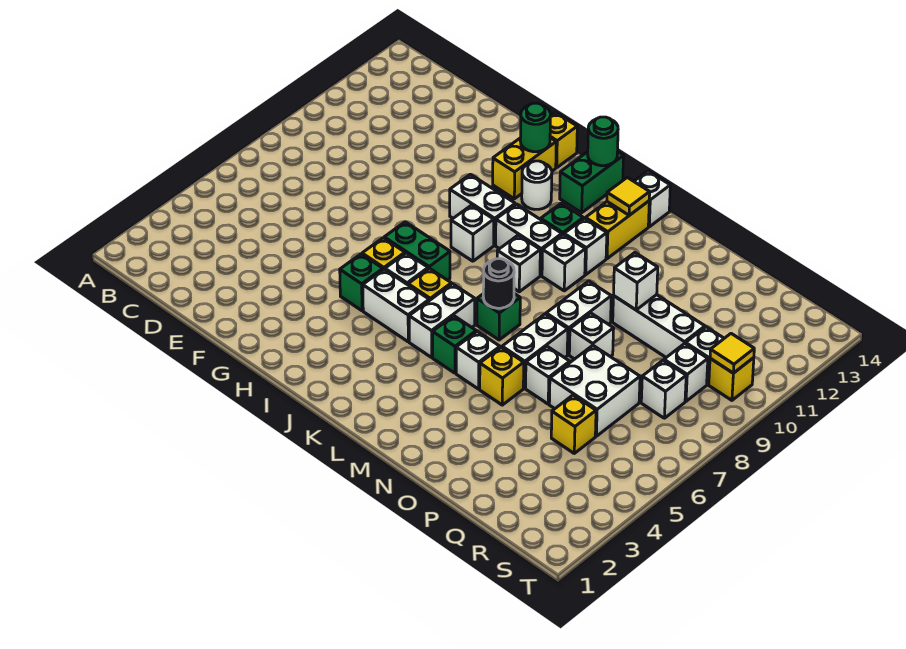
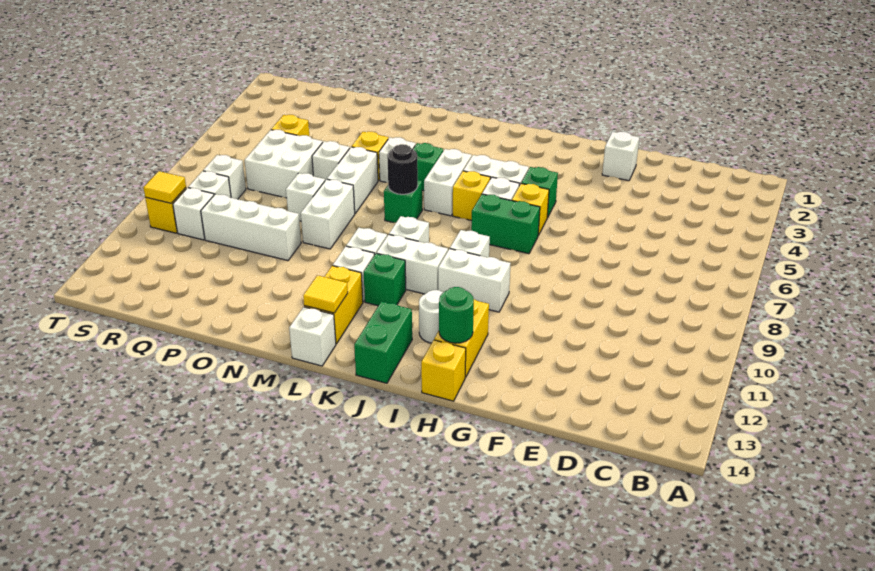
green 1x1 round brick [588,117,618,166] -> none
white 1x1 brick [614,253,658,310] -> white 1x1 brick moved to [602,132,639,181]

